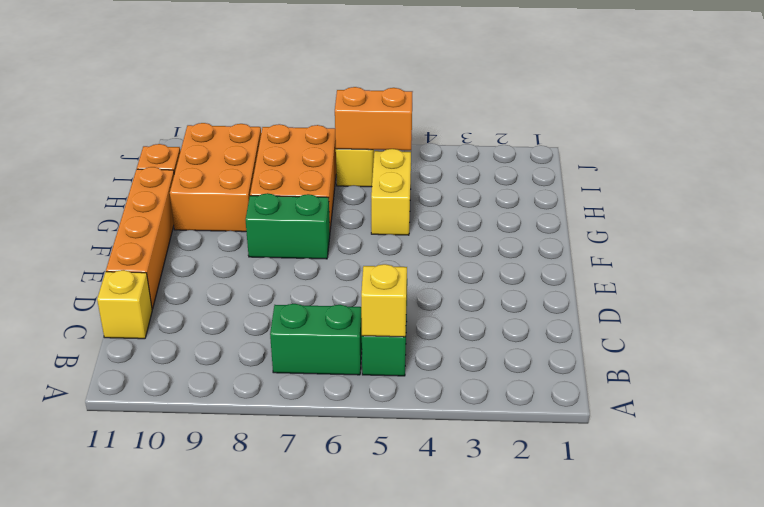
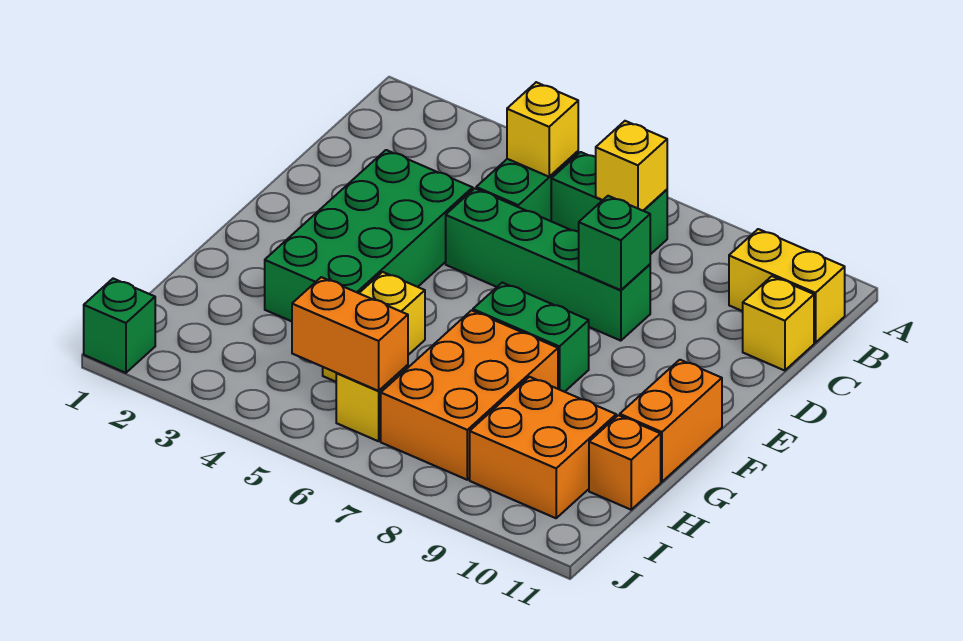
none -> yellow 1x1 brick [596,121,667,211]
none -> yellow 1x2 brick [729,229,845,343]
none -> green 2x4 brick [265,150,473,321]
none -> green 1x4 brick [446,188,650,341]
none -> green 1x1 brick [579,196,650,290]
orange 1x4 brick [106,167,174,309] -> orange 1x2 brick [620,360,722,482]
orange 2x3 brick [170,123,261,232] -> orange 2x2 brick [470,377,616,518]
none -> green 1x1 brick [84,279,155,373]

